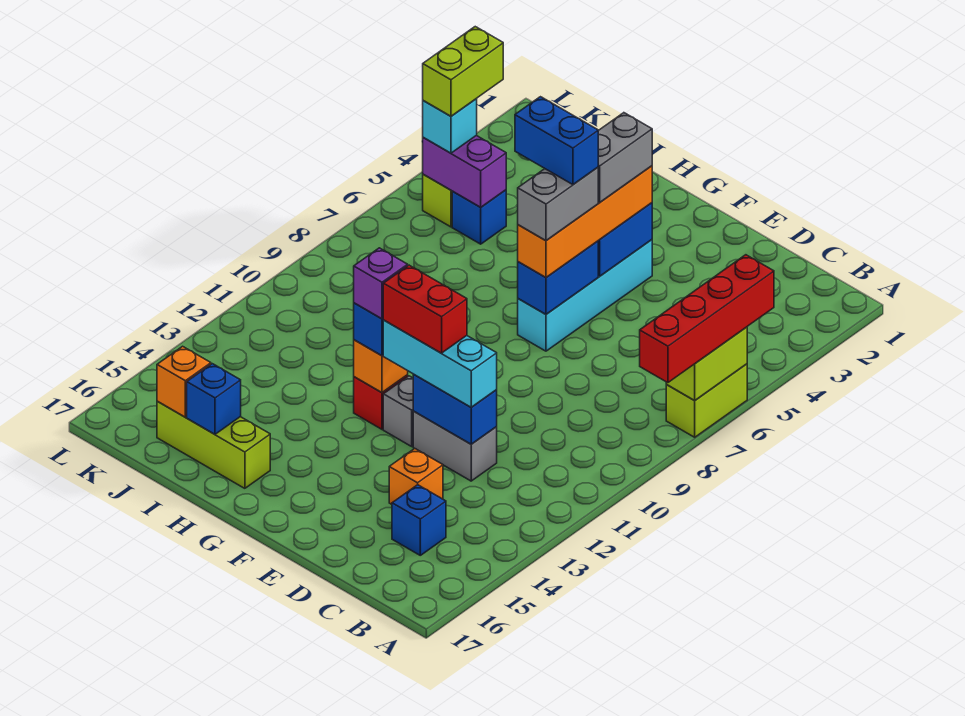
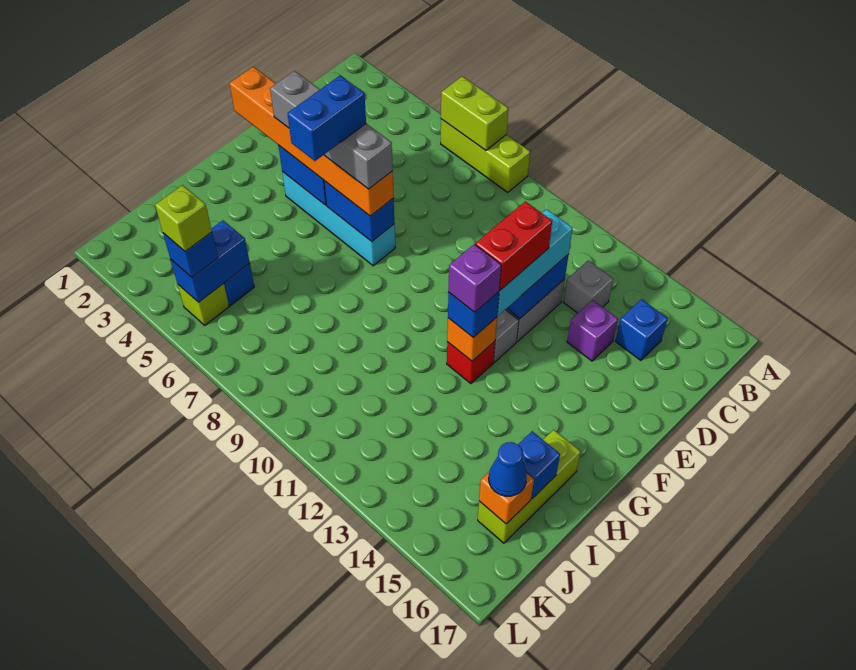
red 1x4 brick [640,255,774,383] -> none
lime 1x2 brick [666,364,747,437] -> lime 1x3 brick [441,119,530,192]
none -> grey 1x1 brick [563,260,613,313]
orange 1x1 brick [389,448,443,504] -> purple 1x1 brick [567,300,618,361]
orange 1x4 brick [518,166,652,277] -> orange 1x6 brick [230,67,394,216]
purple 1x2 brick [423,136,506,207] -> blue 1x2 brick [170,220,250,302]
none -> blue 1x1 cone [489,442,527,496]
lime 1x2 brick [423,27,503,116] -> lime 1x1 brick [155,185,212,251]
cyan 1x1 brick [423,99,477,153] -> blue 1x1 brick [163,232,218,278]

